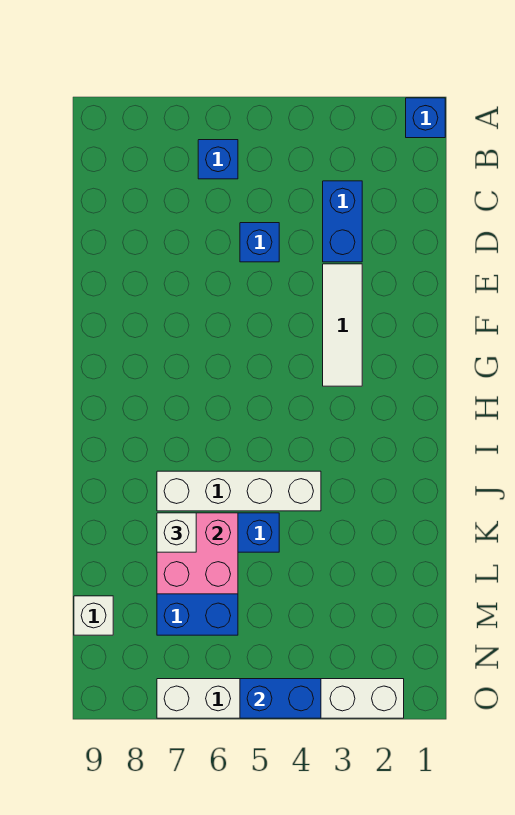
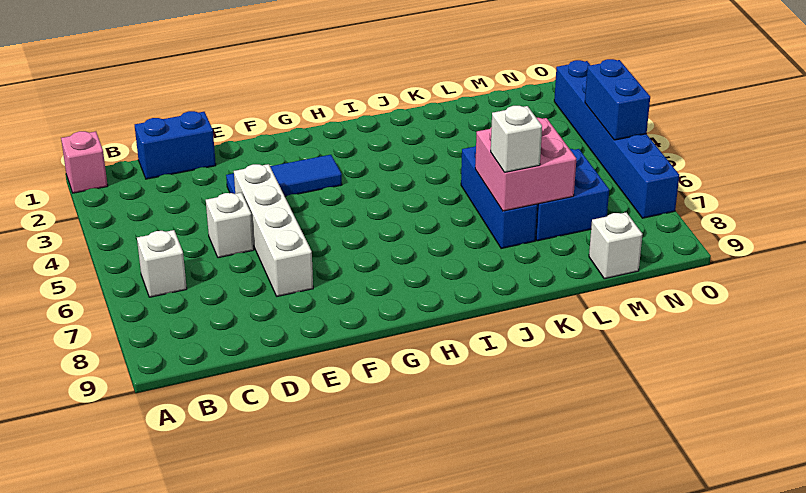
blue 1x1 brick [406,98,445,138] -> pink 1x1 brick [61,131,108,193]
blue 1x1 brick [198,140,238,179] -> white 1x1 brick [137,230,187,297]
blue 1x2 brick [323,181,362,262] -> blue 1x2 brick moved to [135,111,216,179]
blue 1x1 brick [240,223,279,262] -> white 1x1 brick [206,193,254,258]
white 1x3 tile [323,264,362,386] -> blue 1x3 tile [226,155,342,197]
white 1x4 brick [157,471,321,511] -> white 1x4 brick moved to [234,164,313,296]
white 1x6 brick [157,679,404,718] -> blue 1x6 brick [554,60,679,218]

